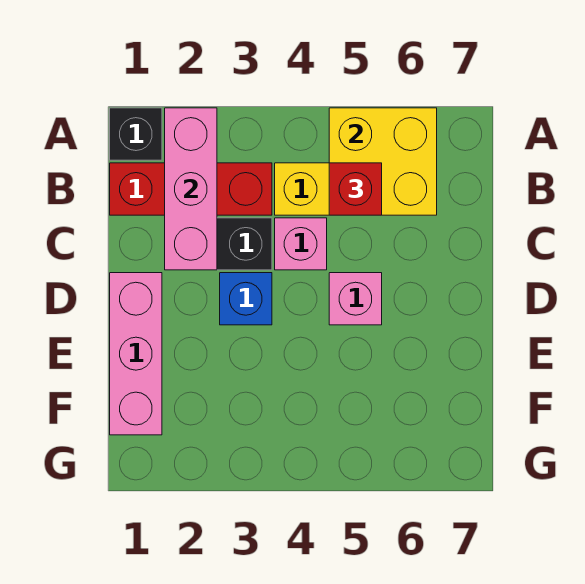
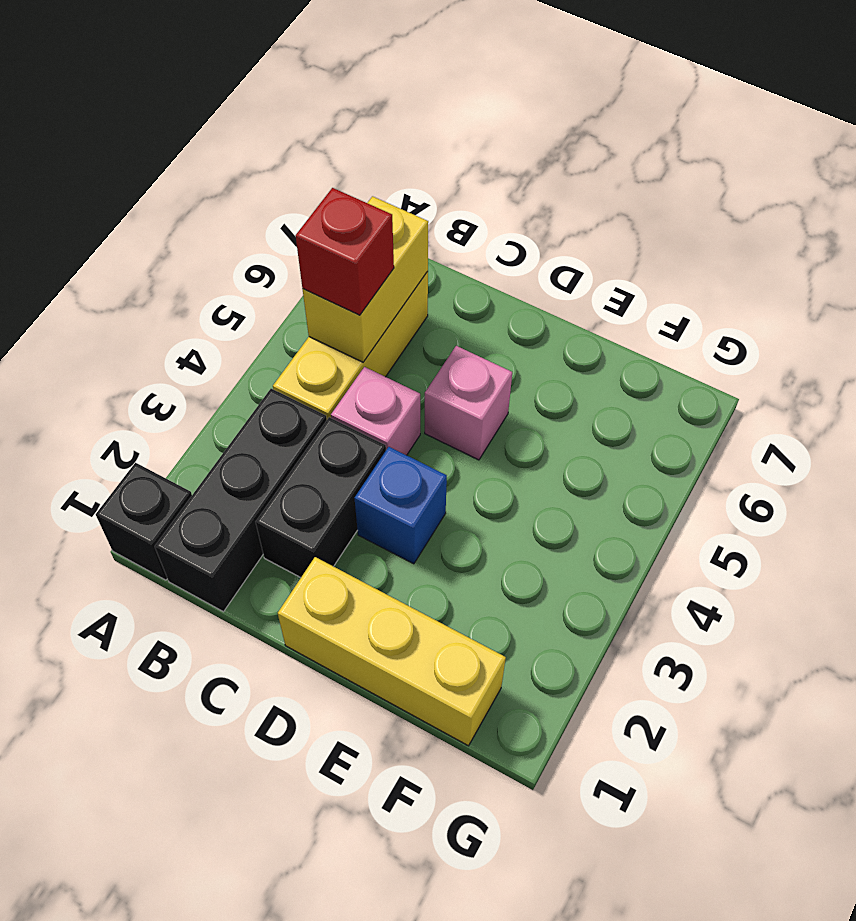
pink 1x3 brick [165,108,217,270] -> none
yellow 2x2 brick [329,108,437,215] -> yellow 1x2 brick [303,196,428,362]
red 1x3 brick [110,163,272,215] -> black 1x3 brick [155,389,327,612]
pink 1x3 brick [110,273,162,435] -> yellow 1x3 brick [278,557,506,746]

